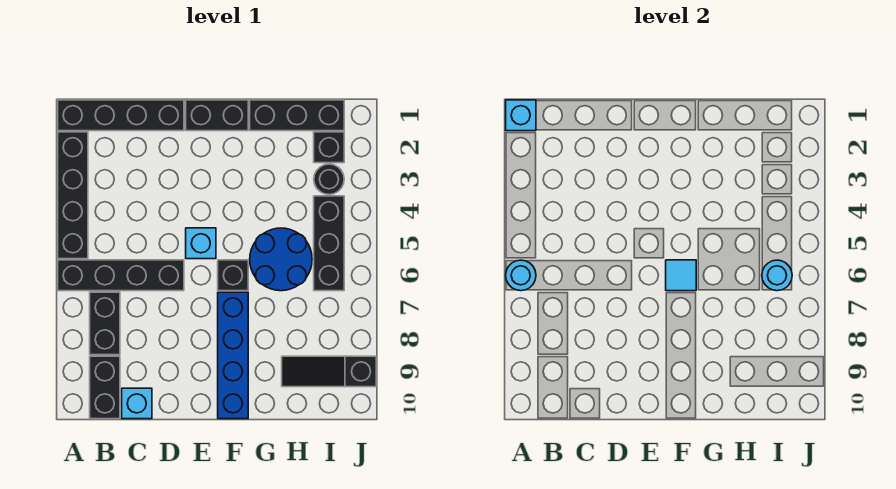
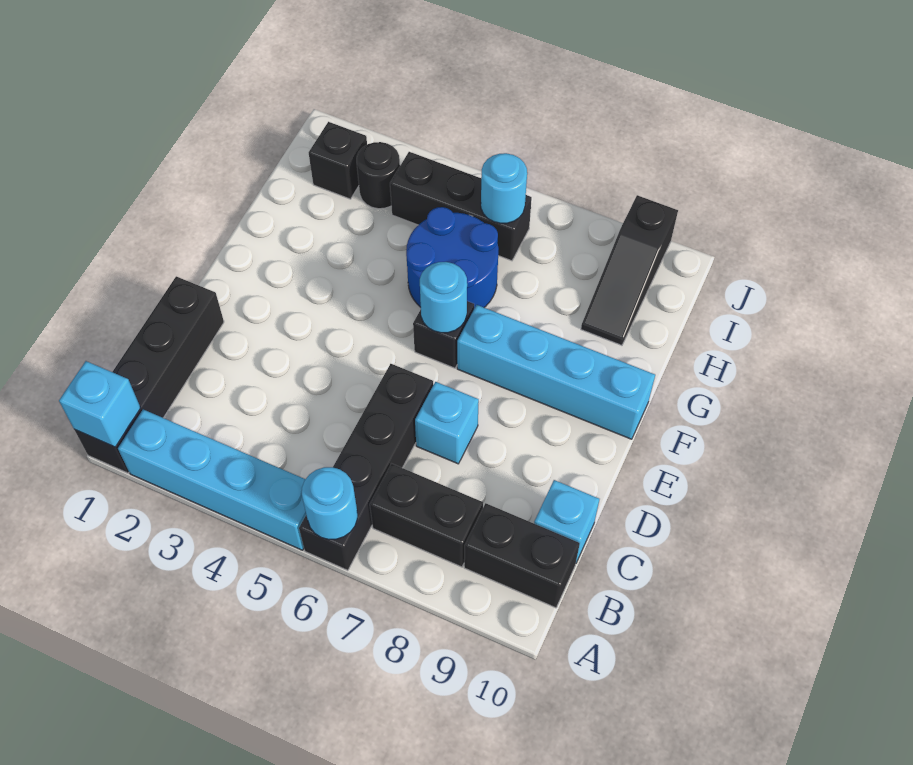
black 1x4 brick [58,132,88,259] -> cyan 1x4 brick [118,409,306,550]
black 1x2 brick [186,100,248,131] -> none
cyan 1x1 brick [186,228,216,259] -> cyan 1x1 brick moved to [415,382,479,464]
cyan 1x1 tile [666,260,696,291] -> cyan 1x1 round brick [420,262,467,333]
blue 1x4 brick [218,292,248,419] -> cyan 1x4 brick [457,305,655,439]
black 1x3 brick [250,100,344,131] -> none

